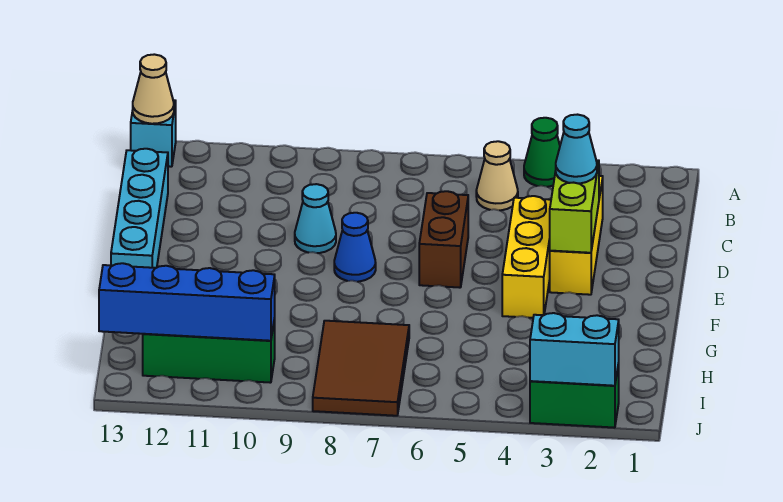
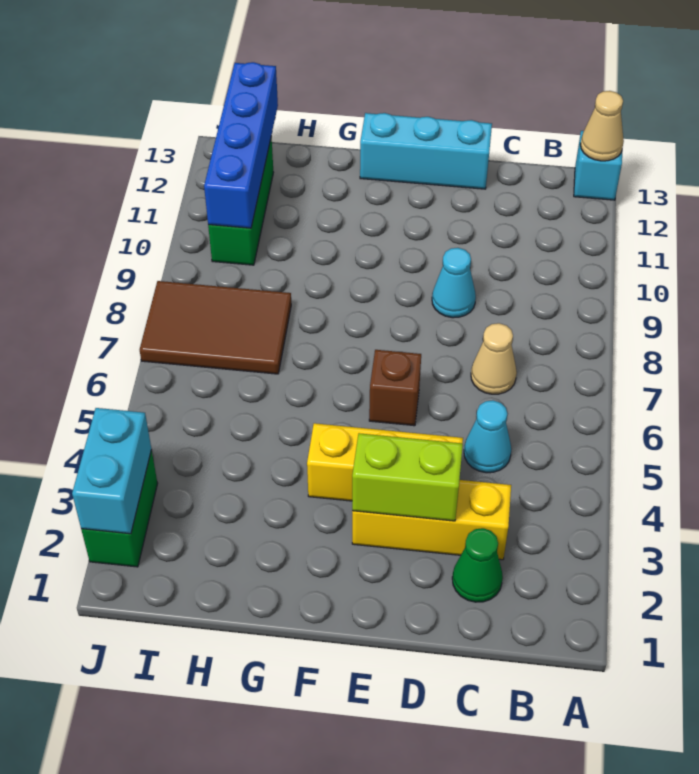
green 1x1 cone [524,118,560,187] -> green 1x1 cone moved to [452,528,503,602]
tan 1x1 cone [476,141,518,210] -> tan 1x1 cone moved to [471,323,517,394]
cyan 1x4 brick [111,149,168,268] -> cyan 1x3 brick [360,113,492,189]
cyan 1x1 cone [556,115,597,183] -> cyan 1x1 cone moved to [464,400,511,473]
brown 1x2 brick [419,191,468,288] -> brown 1x1 brick [369,350,421,426]
blue 1x1 cone [334,213,376,282] -> none

